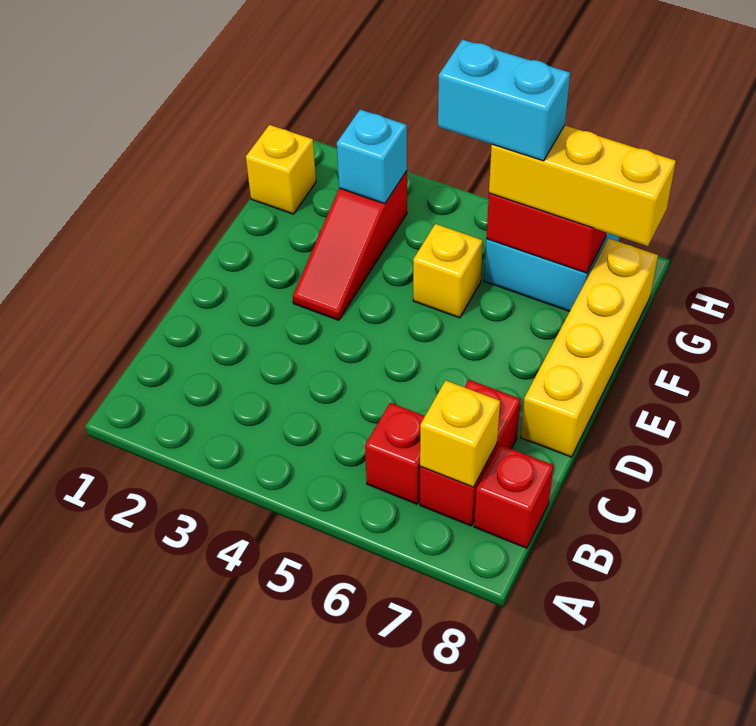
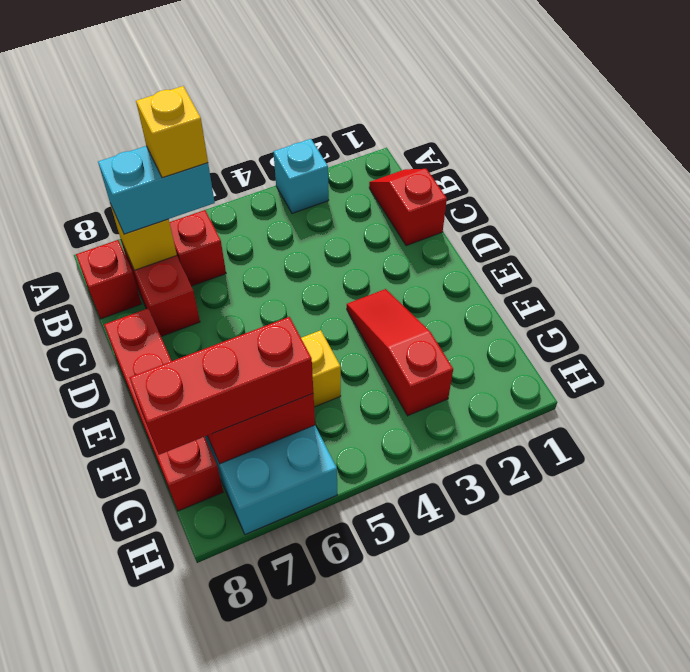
none -> red 1x2 slope [369,169,447,246]
yellow 1x4 brick [521,238,658,457] -> red 1x4 brick [104,309,223,511]
yellow 1x1 brick [246,125,316,214] -> yellow 1x1 brick moved to [136,86,208,178]
cyan 1x1 brick [337,109,407,204] -> cyan 1x1 brick moved to [273,139,329,213]
cyan 1x2 brick [438,40,570,161] -> cyan 1x2 brick moved to [98,146,215,234]
yellow 1x3 brick [489,125,676,246] -> red 1x3 brick [129,317,313,455]

